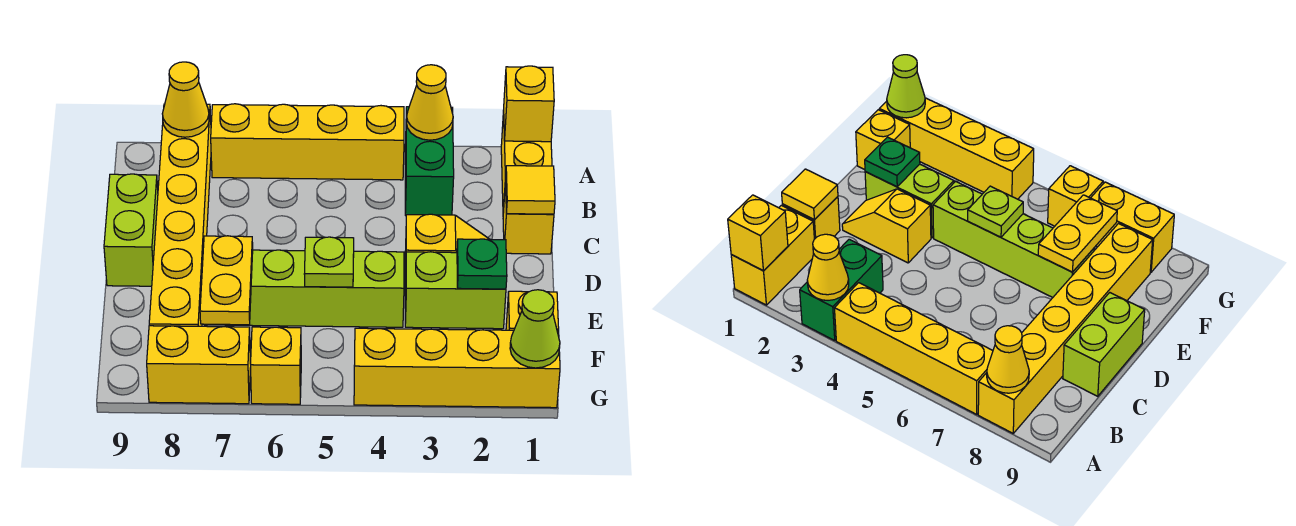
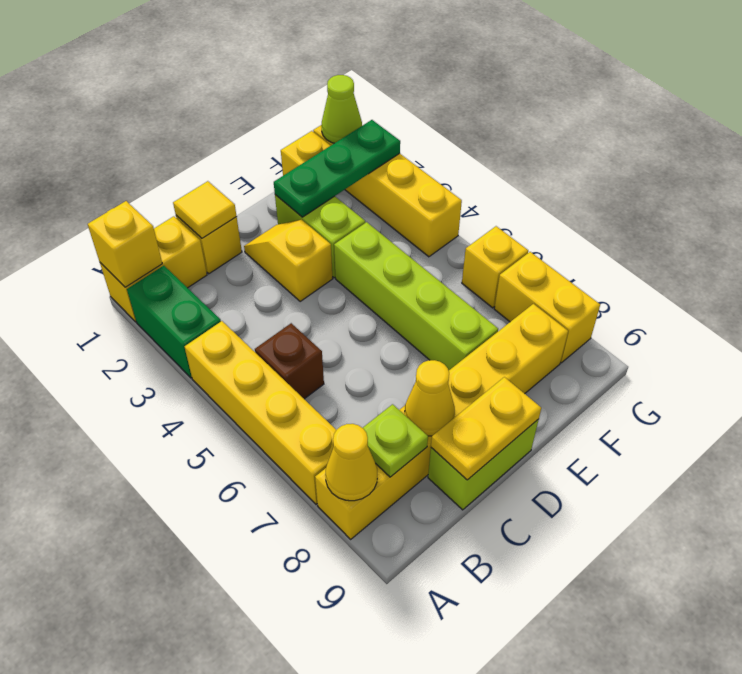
green 1x2 brick [405,107,454,215] -> green 1x2 brick turned to [127,266,221,378]
yellow 1x1 cone [407,65,453,140] -> yellow 1x1 cone moved to [405,360,455,436]
none -> brown 1x1 brick [255,323,324,399]
green 1x1 plate [457,239,507,289] -> green 1x3 plate [274,120,400,217]
lime 1x1 plate [304,237,354,287] -> lime 1x1 plate moved to [363,404,428,477]
yellow 1x2 plate [200,236,253,325] -> yellow 1x2 plate moved to [431,377,541,480]

